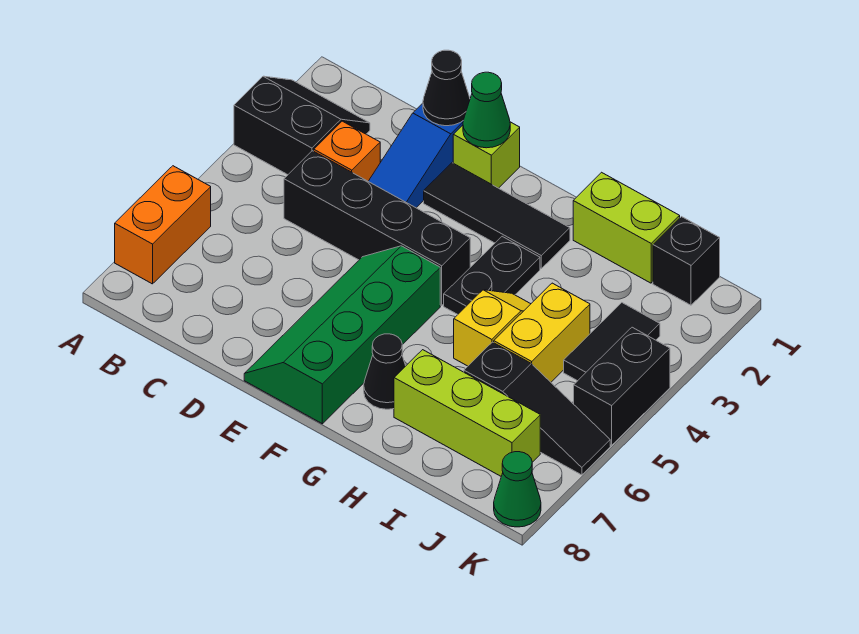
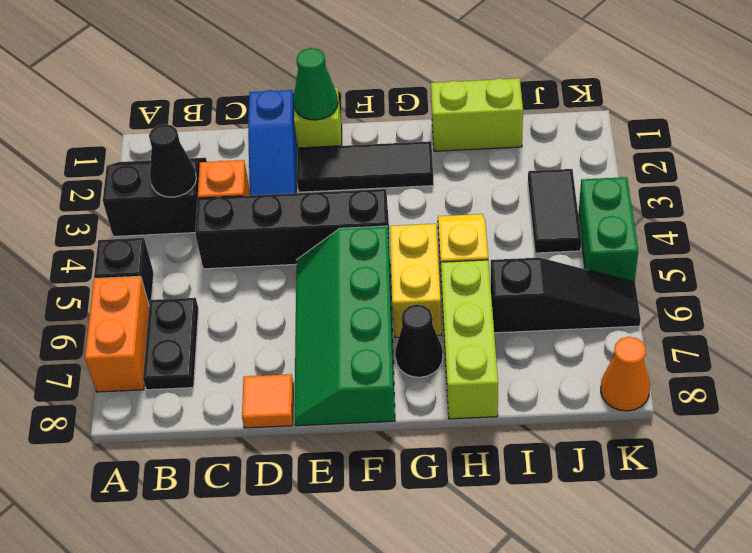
black 1x1 cone [423,50,470,126] -> black 1x1 cone moved to [149,124,196,197]
none -> orange 1x1 tile [242,374,293,428]
black 1x2 plate [444,236,540,314] -> black 1x2 plate moved to [143,298,198,390]
lime 1x3 brick [394,350,540,476] -> lime 1x3 brick turned to [441,260,498,419]
yellow 1x2 brick [494,283,590,382] -> yellow 1x2 brick moved to [390,224,442,337]
black 1x1 brick [653,217,720,305] -> black 1x1 brick moved to [94,238,154,304]
black 1x2 brick [574,327,670,445] -> green 1x2 brick [578,177,638,282]
green 1x1 cone [494,452,541,527] -> orange 1x1 cone [601,337,650,411]

